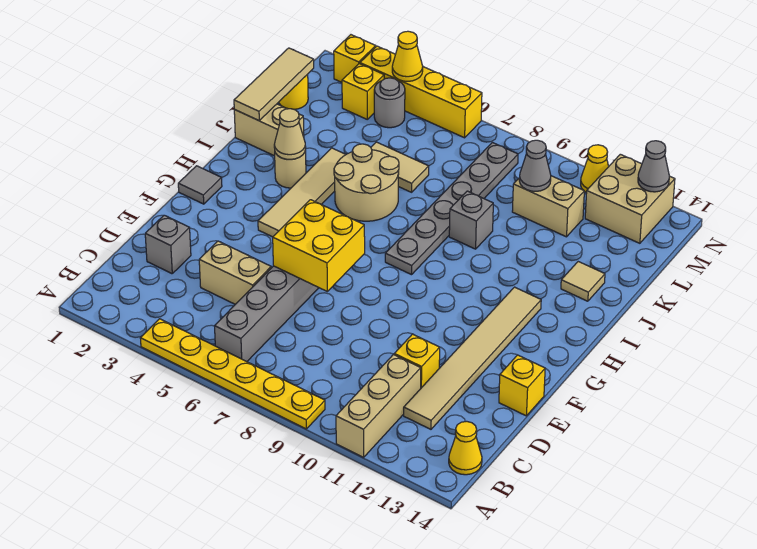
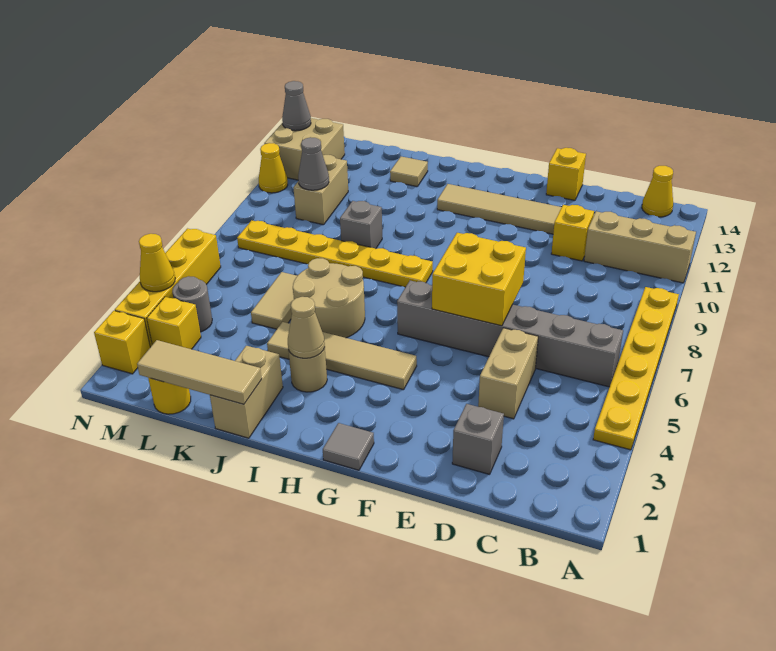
grey 1x6 plate [385,143,518,275] -> yellow 1x6 plate [237,220,433,287]

